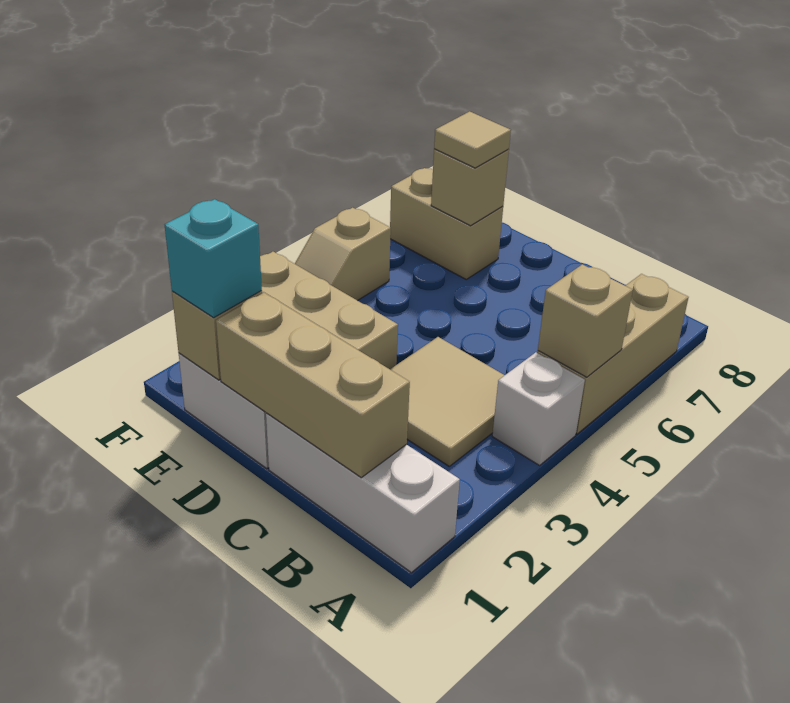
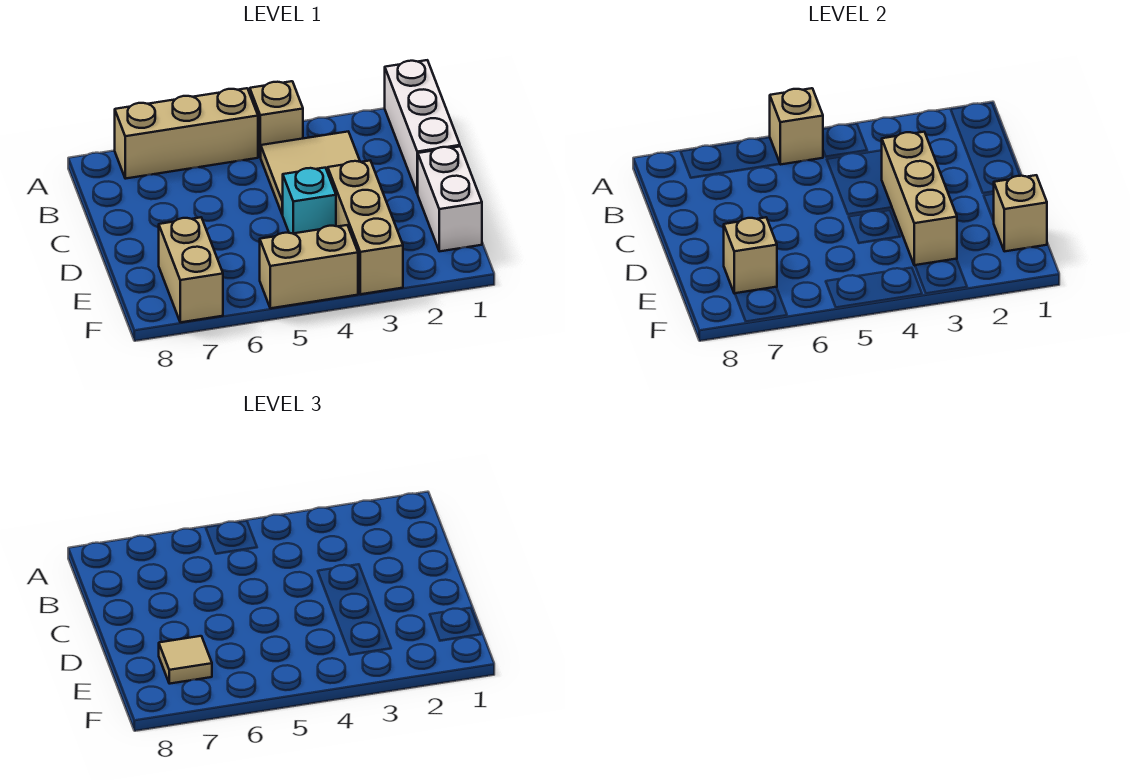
white 1x1 brick [492,352,585,465] -> tan 1x1 brick [250,81,303,157]
tan 1x3 brick [216,293,410,478] -> tan 1x3 brick moved to [882,132,957,266]
cyan 1x1 brick [165,199,262,318] -> cyan 1x1 brick moved to [282,168,336,234]
tan 1x2 slope [295,208,391,301] -> tan 1x2 brick [260,225,358,308]

